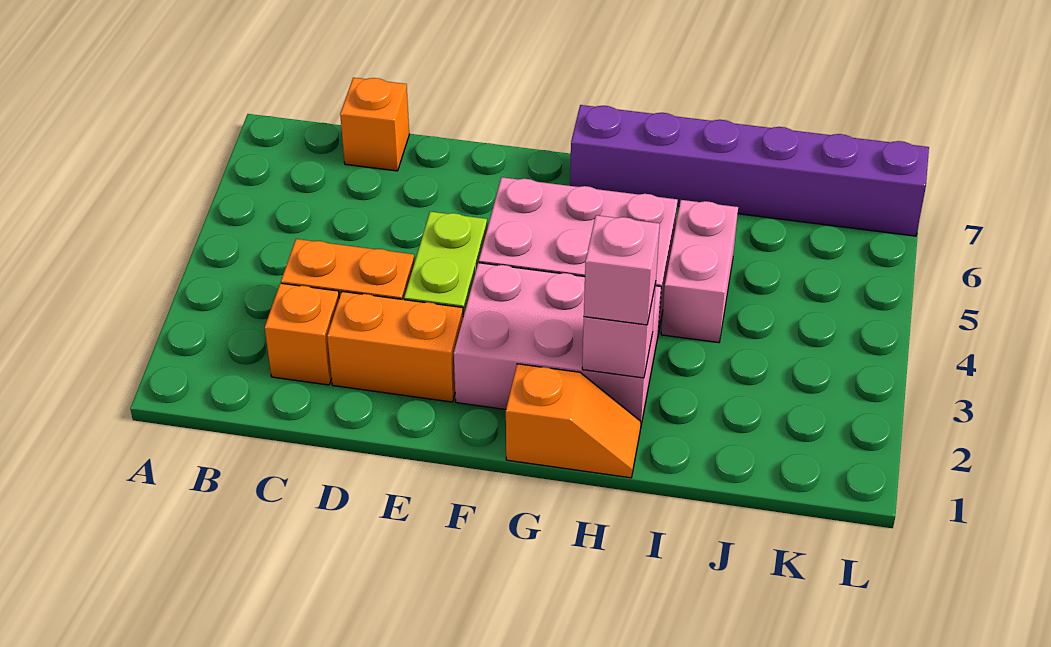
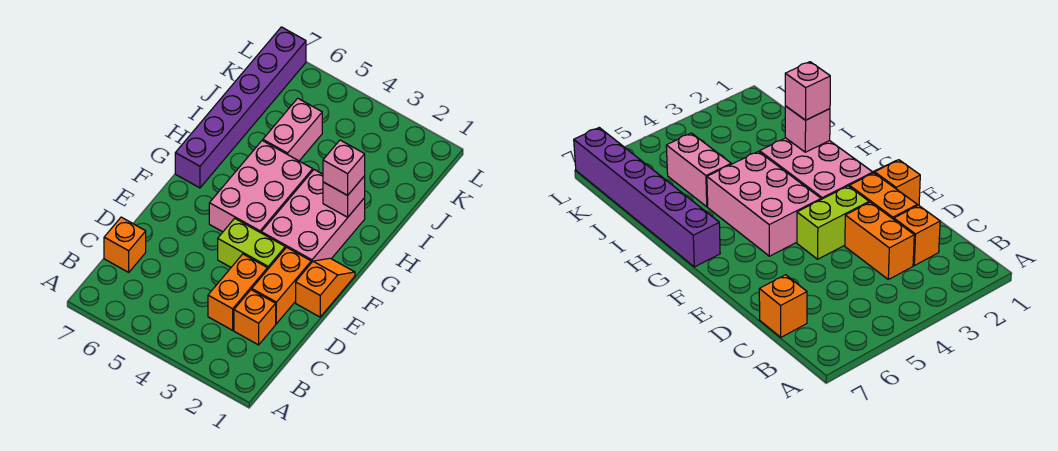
orange 1x2 slope [506,364,641,478] -> orange 1x2 slope moved to [296,258,355,317]
pink 1x2 brick [661,200,738,343] -> pink 1x2 brick turned to [263,98,322,161]

